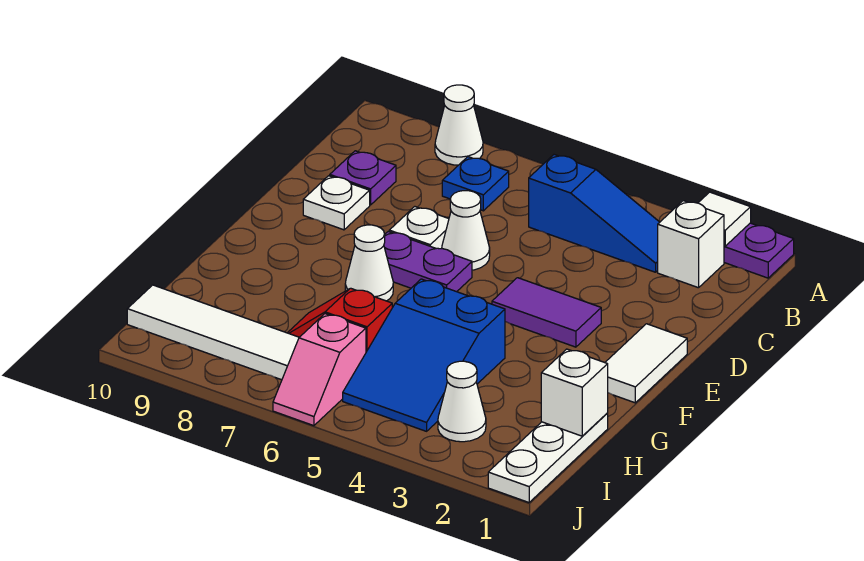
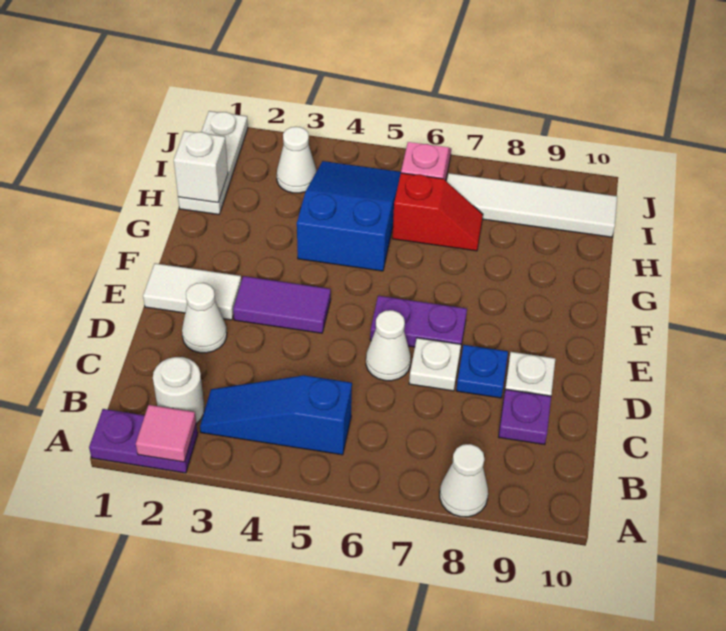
white 1x1 tile [698,192,751,246] -> pink 1x1 tile [136,405,196,462]
white 1x1 brick [658,201,724,288] -> white 1x1 round brick [153,357,204,424]
blue 1x1 plate [442,157,509,211] -> blue 1x1 plate moved to [456,345,508,398]
white 1x2 tile [605,324,687,403] -> white 1x2 tile turned to [143,263,241,320]
white 1x1 cone [345,225,393,301] -> white 1x1 cone moved to [182,283,227,353]

